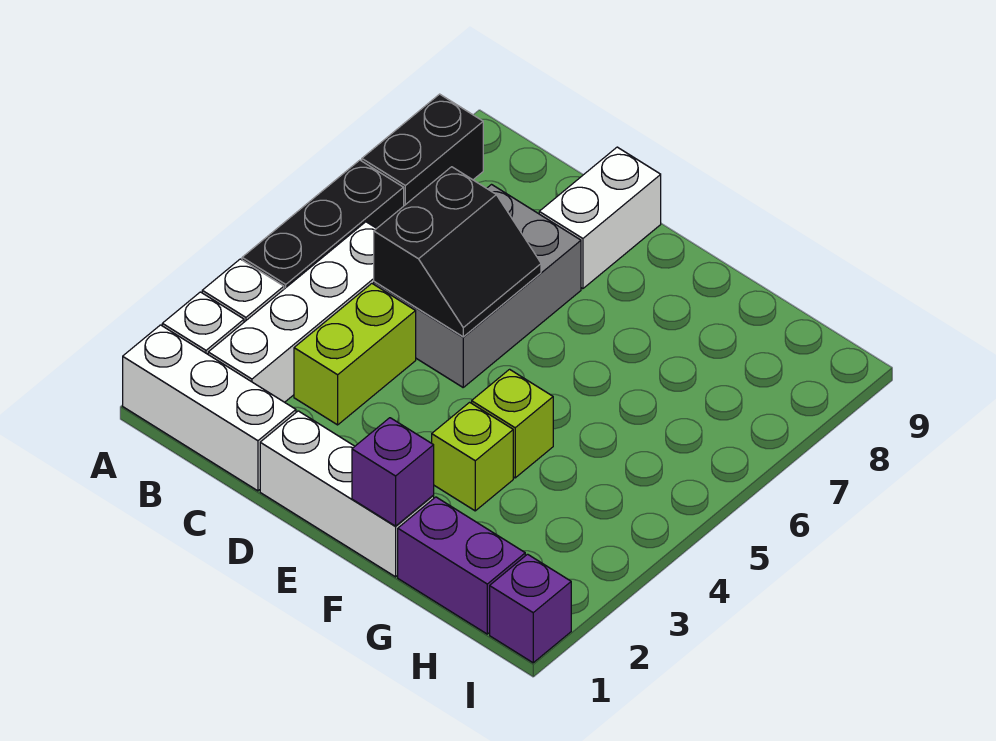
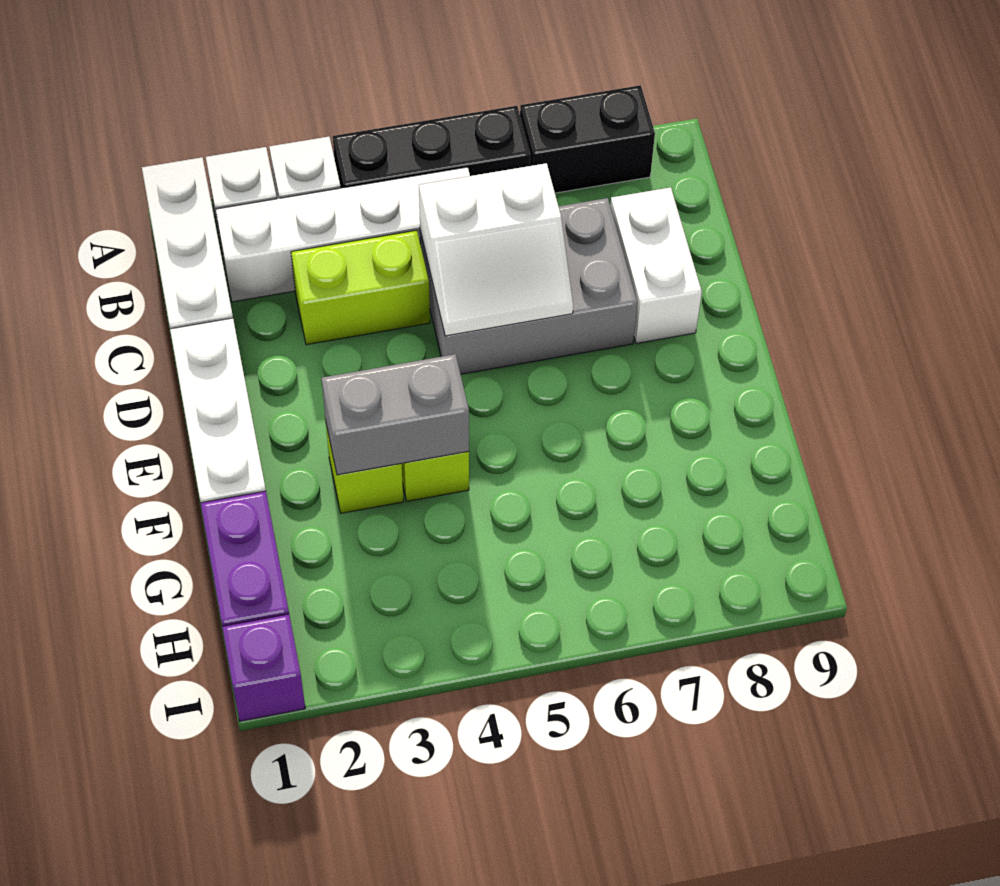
black 2x2 slope [374,167,541,337] -> white 2x2 slope [419,163,573,336]
white 1x2 brick [539,147,661,289] -> white 1x2 brick turned to [610,187,702,343]
purple 1x1 brick [352,418,434,526] -> none
none -> grey 1x2 brick [322,354,469,475]

